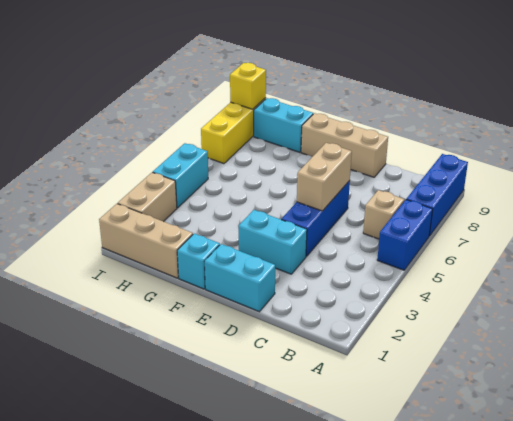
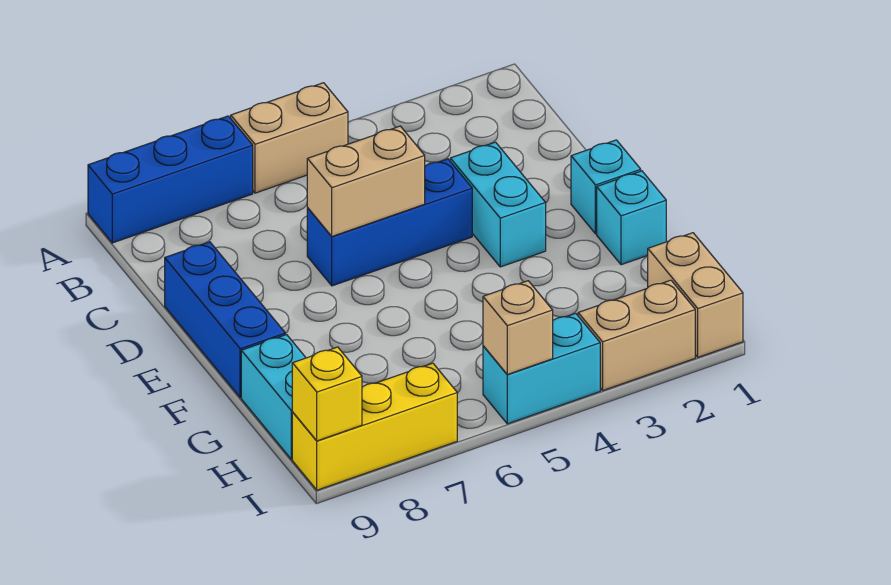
blue 1x2 brick [377,200,433,270] -> tan 1x2 brick [231,83,348,193]
tan 1x1 brick [363,190,404,239] -> tan 1x1 brick moved to [483,281,553,374]
cyan 1x2 brick [205,244,275,312] -> cyan 1x1 brick [571,140,641,234]
tan 1x3 brick [301,113,388,177] -> blue 1x3 brick [165,242,285,398]
tan 1x3 brick [99,204,193,278] -> tan 1x2 brick [648,233,743,357]

